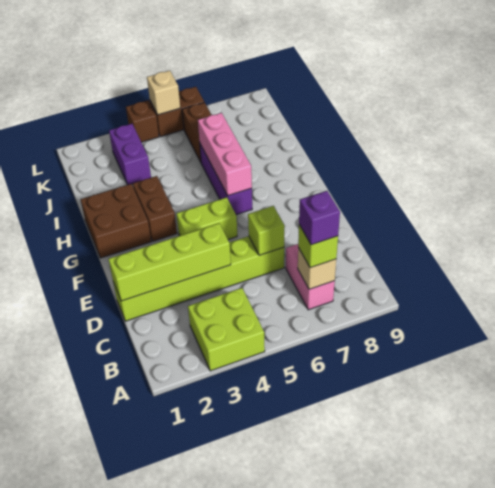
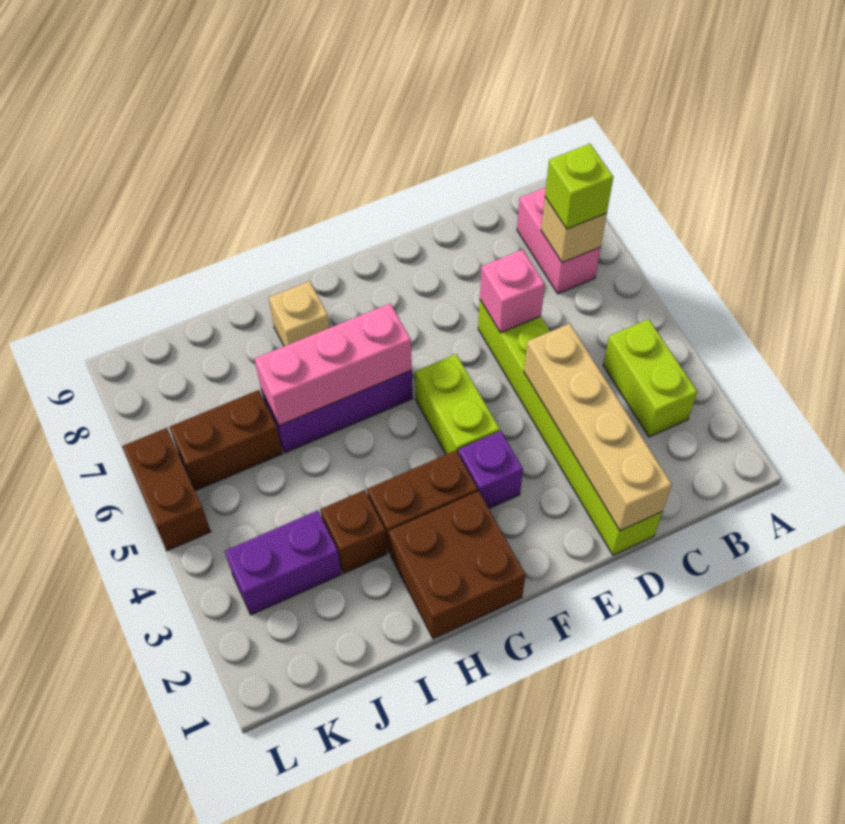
lime 2x2 brick [188,288,265,371] -> lime 1x2 brick [603,319,697,437]
pink 1x2 brick [286,244,335,310] -> pink 1x2 brick turned to [517,187,601,294]
purple 1x1 brick [299,191,340,245] -> purple 1x1 brick moved to [458,431,523,508]
lime 1x4 brick [108,223,231,301] -> tan 1x4 brick [524,324,672,531]
lime 1x1 brick [248,206,285,255] -> pink 1x1 brick [480,250,545,333]
brown 1x1 brick [126,100,159,142] -> brown 1x1 brick moved to [320,490,387,573]
tan 1x1 brick [147,71,180,115] -> tan 1x1 brick moved to [269,281,329,346]

